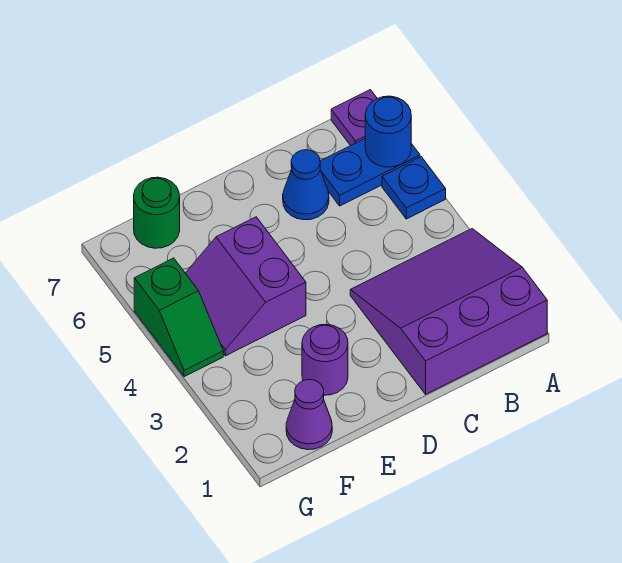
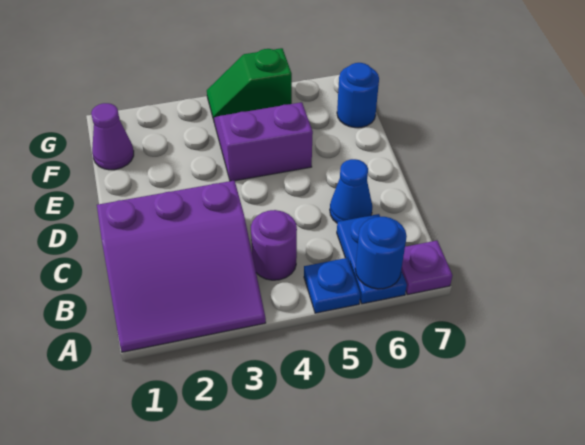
purple 3x3 slope [350,229,547,394] -> purple 3x3 slope turned to [97,180,266,352]
purple 1x1 round brick [302,324,348,395] -> purple 1x1 round brick moved to [251,210,297,280]
green 1x1 round brick [134,177,180,248] -> blue 1x1 round brick [337,63,379,128]

